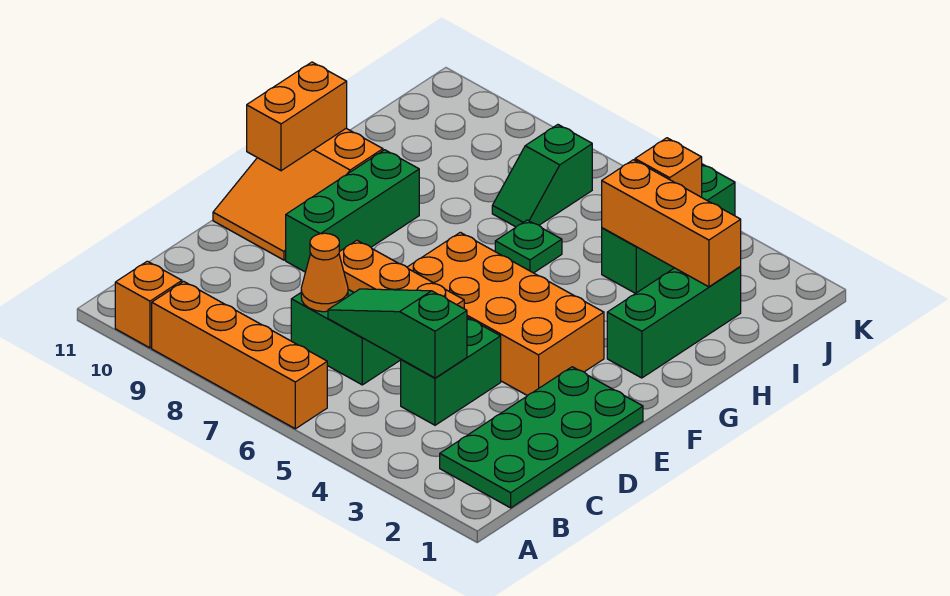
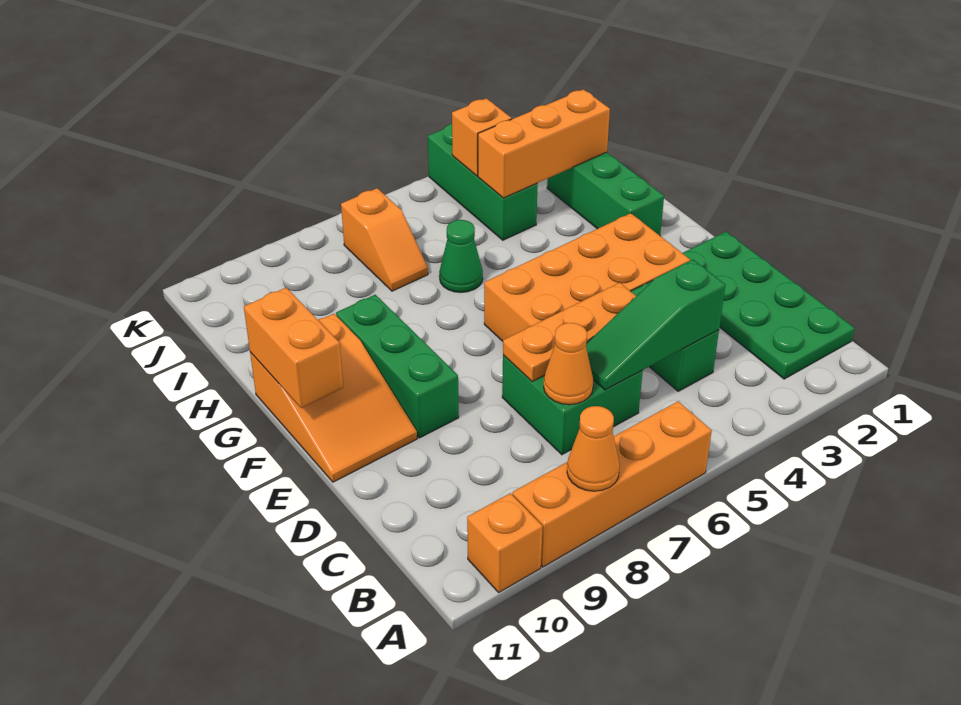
none -> orange 1x1 cone [567,406,620,491]
green 1x1 plate [495,220,562,273] -> green 1x1 cone [439,220,483,293]
green 1x2 slope [492,125,592,227] -> orange 1x2 slope [341,188,428,291]

